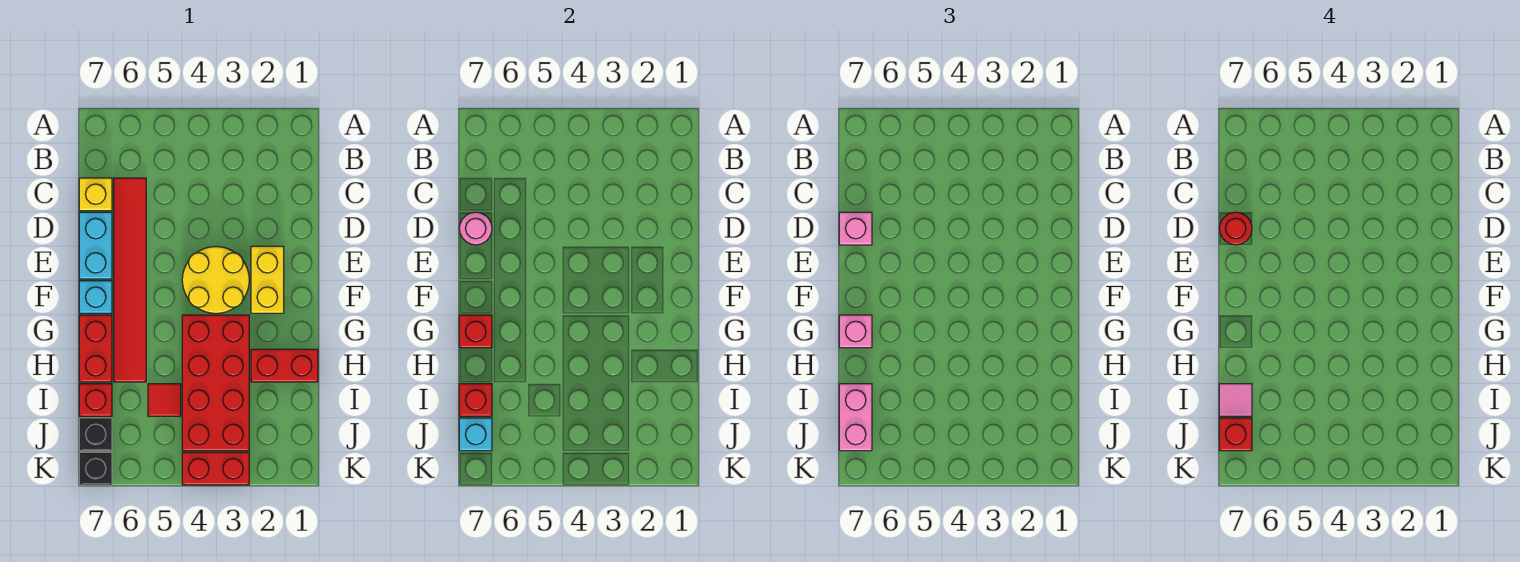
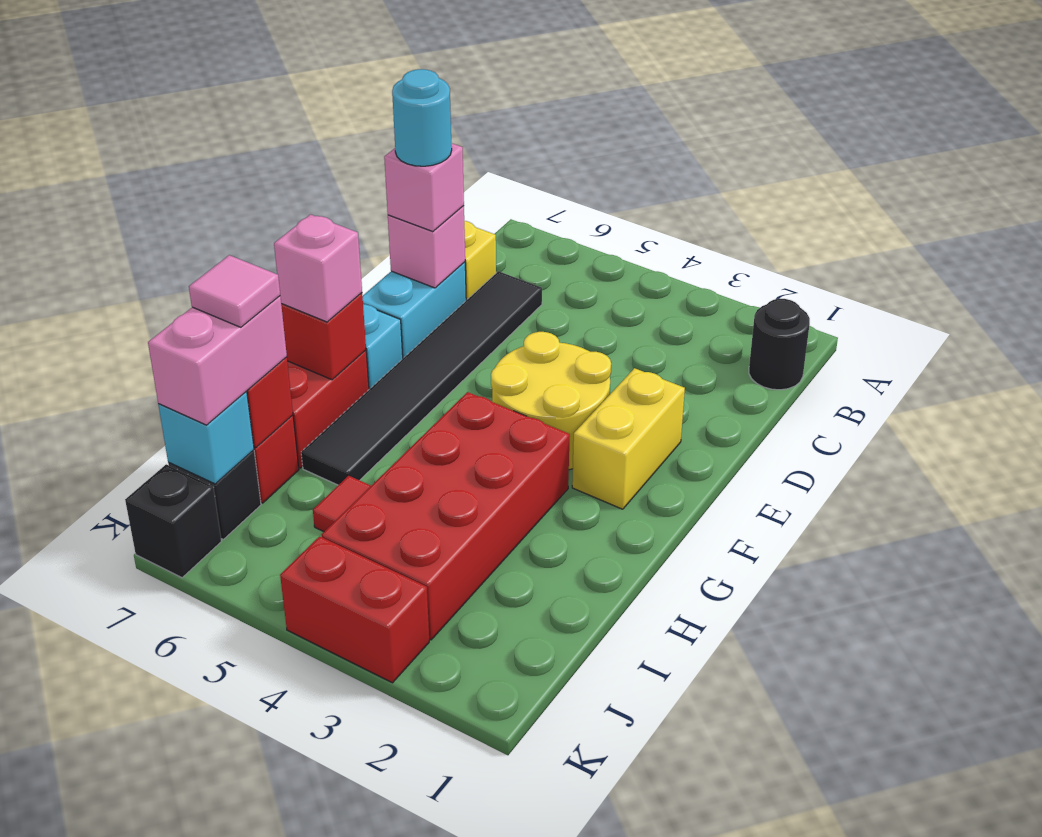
none -> black 1x1 round brick [749,299,810,390]
red 1x6 tile [114,178,146,382] -> black 1x6 tile [301,271,542,485]
pink 1x1 round brick [459,212,492,245] -> pink 1x1 brick [388,206,465,288]
red 1x1 round brick [1219,212,1252,245] -> cyan 1x1 round brick [392,69,452,166]
red 1x2 brick [251,349,318,382] -> none
red 1x1 brick [1219,418,1252,451] -> none

